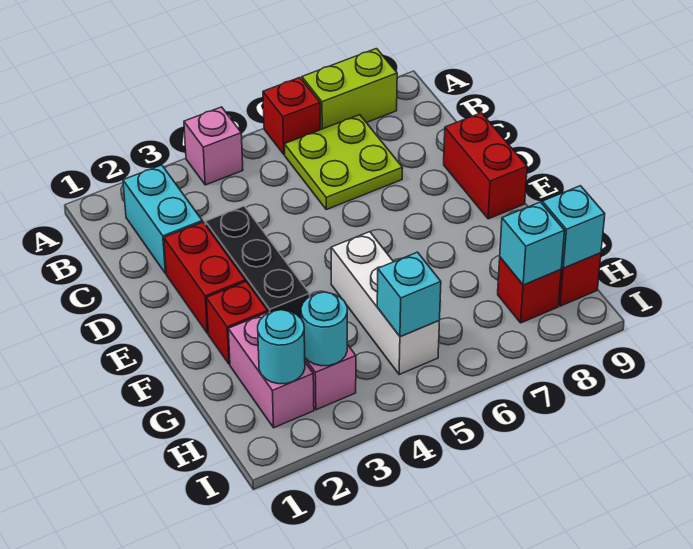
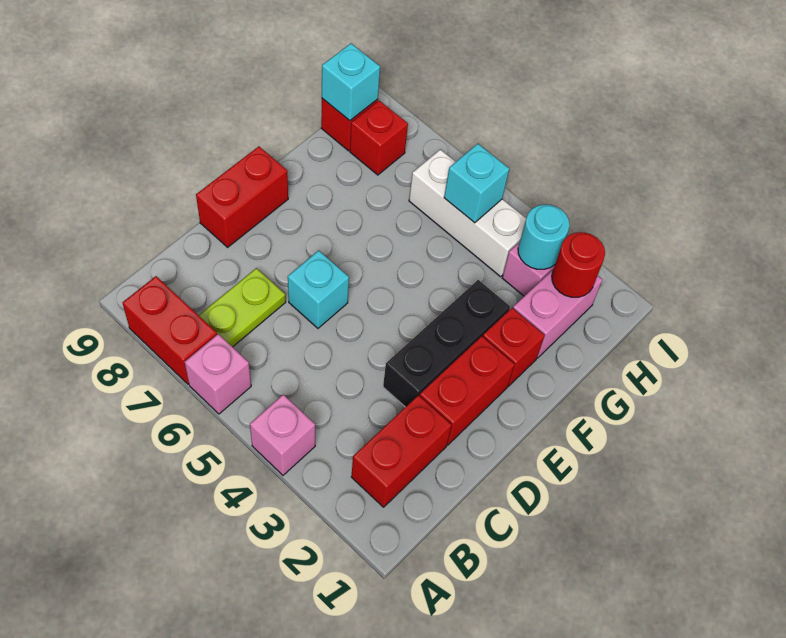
red 1x1 brick [263,78,320,154] -> pink 1x1 brick [185,334,251,414]
lime 1x2 brick [302,49,397,130] -> red 1x2 brick [122,276,217,384]
cyan 1x2 brick [123,165,202,274] -> red 1x2 brick [351,395,452,507]
lime 2x2 plate [285,115,403,210] -> lime 1x2 plate [199,268,286,347]
white 1x3 brick [331,232,439,374] -> white 1x3 brick turned to [409,149,526,277]
cyan 1x1 round brick [258,310,305,384] -> red 1x1 round brick [552,232,605,297]
cyan 1x1 brick [500,202,565,285] -> cyan 1x1 brick moved to [288,250,349,328]

